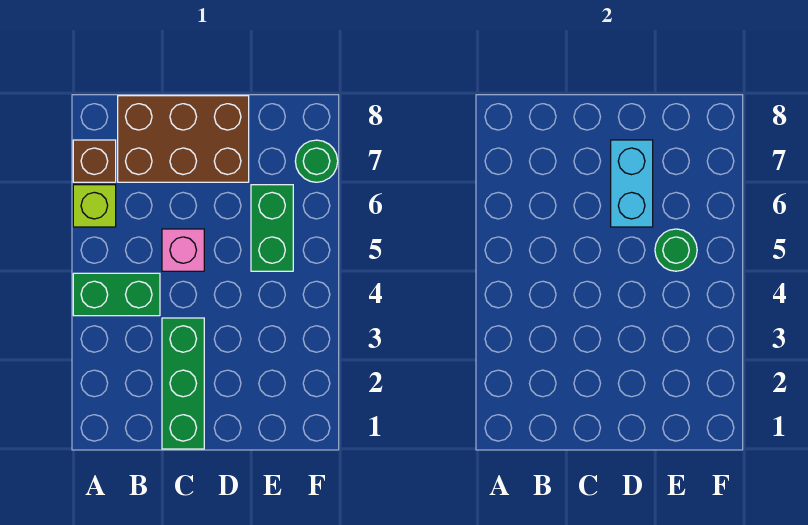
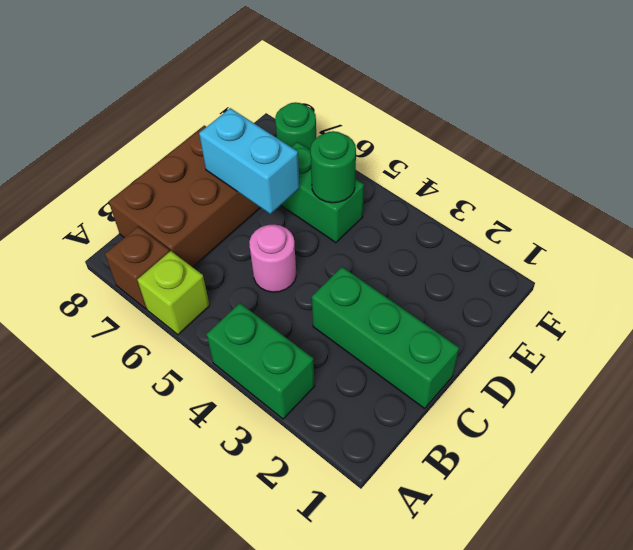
green 1x2 brick [73,273,160,316] -> green 1x2 brick turned to [207,303,315,419]
pink 1x1 brick [162,229,204,271] -> pink 1x1 round brick [249,224,296,292]

